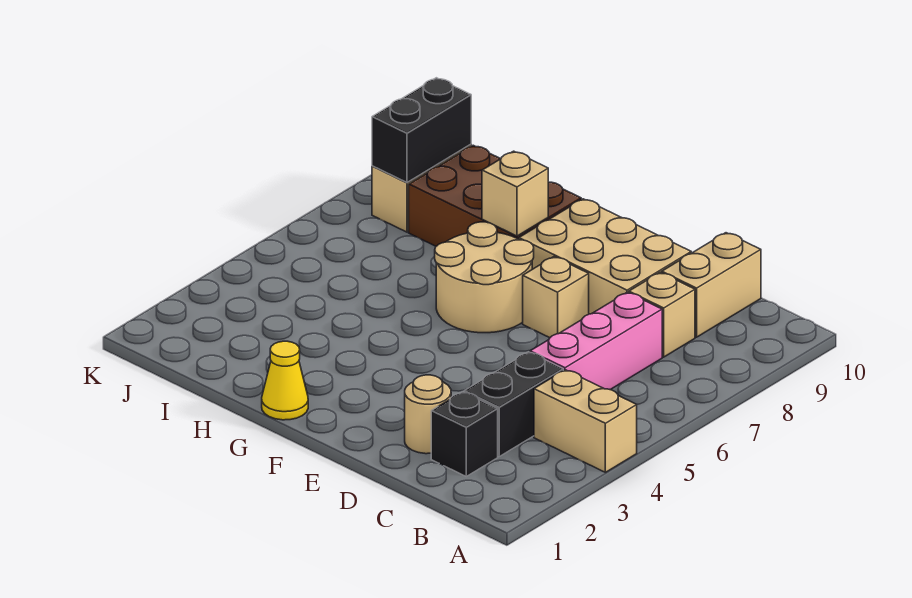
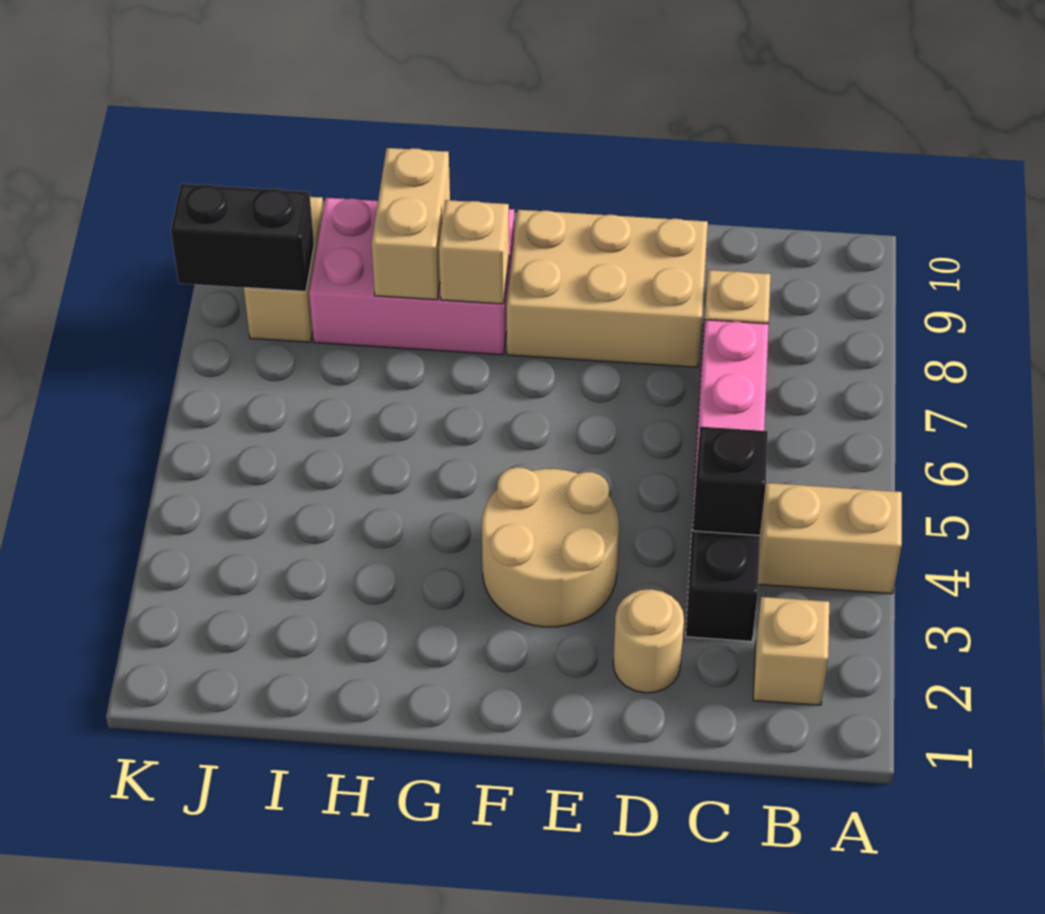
black 1x1 brick [431,392,498,476] -> black 1x1 brick moved to [693,427,768,535]
tan 1x2 brick [662,233,761,337] -> tan 1x2 brick moved to [372,148,450,300]
tan 1x1 brick [523,257,589,338] -> tan 1x1 brick moved to [753,597,829,705]
tan 2x2 round brick [435,222,534,333] -> tan 2x2 round brick moved to [482,467,619,627]
yellow 1x1 cone [262,341,308,420] -> none
brown 2x3 brick [409,145,581,246] -> pink 2x3 brick [309,198,515,355]
black 1x2 brick [372,78,471,182] -> black 1x2 brick turned to [171,184,314,291]

